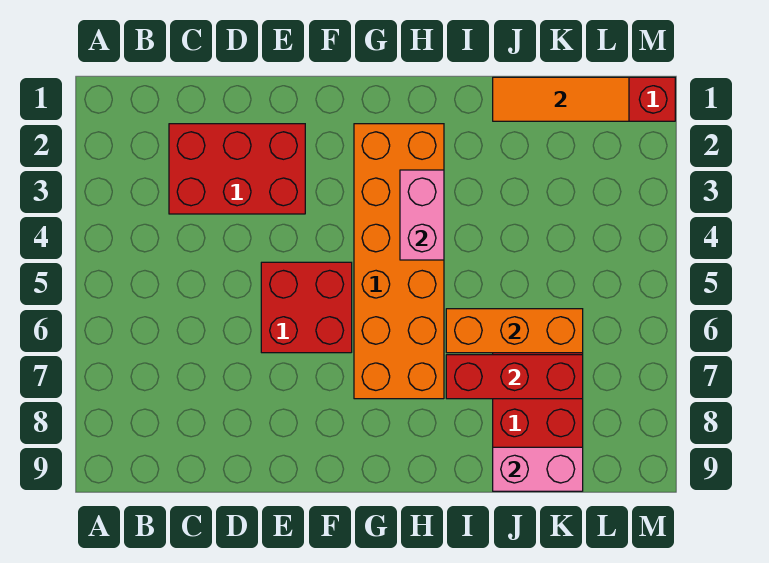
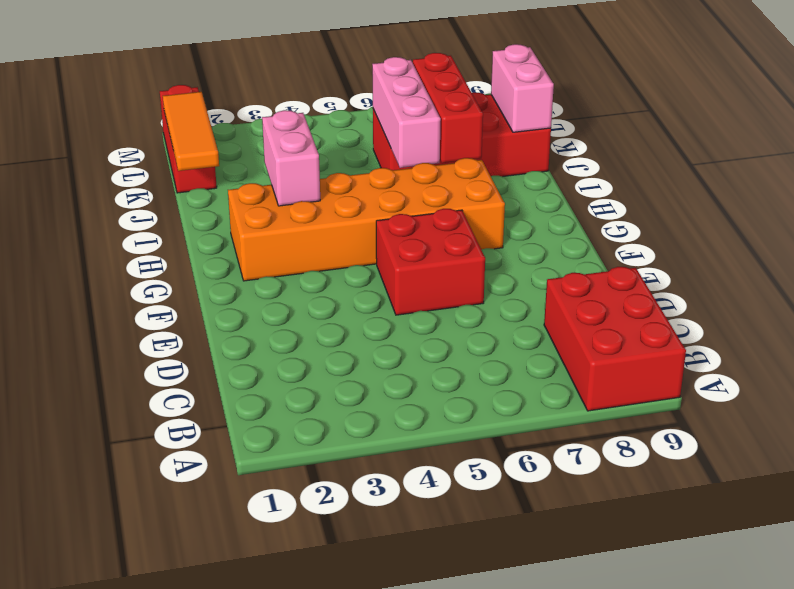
red 2x3 brick [169,124,305,214] -> red 2x3 brick moved to [544,267,686,411]
pink 1x2 brick [400,170,444,260] -> pink 1x2 brick turned to [262,110,320,206]
orange 1x3 brick [446,309,583,353] -> pink 1x3 brick [372,57,441,168]

